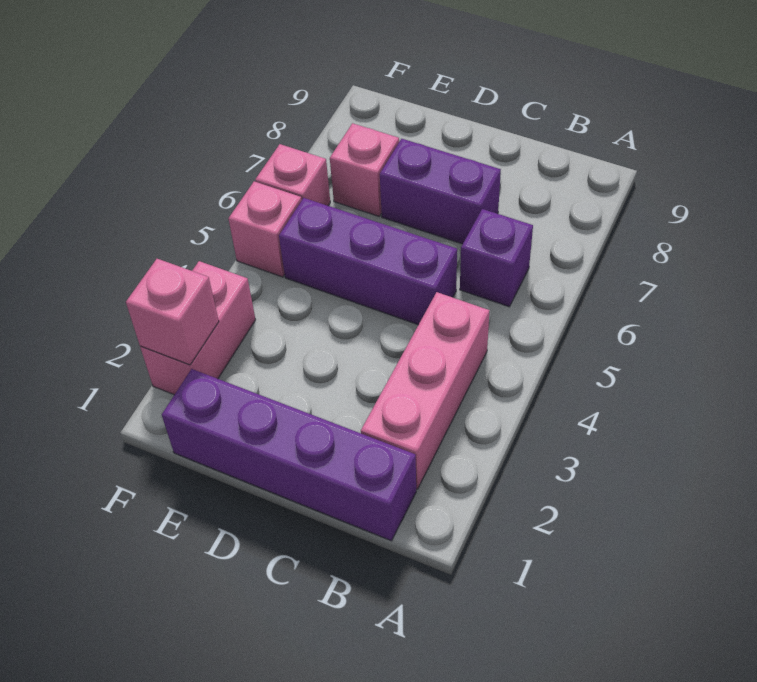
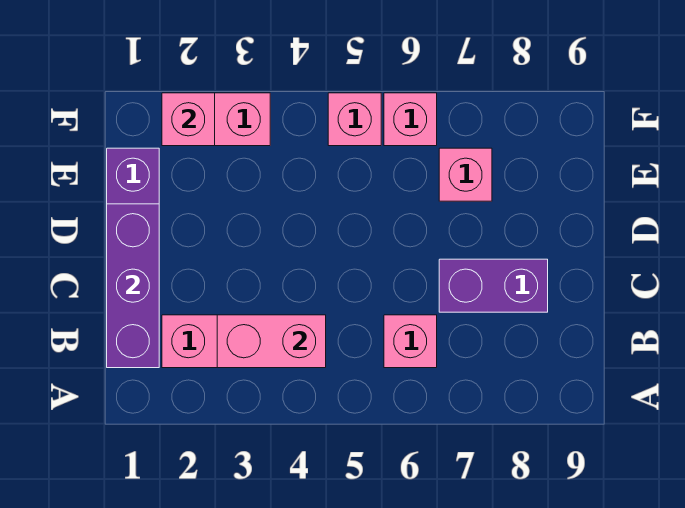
none -> pink 1x2 brick [217,315,326,368]
purple 1x1 brick [460,209,533,307] -> pink 1x1 brick [384,315,437,368]
purple 1x3 brick [279,198,457,325] -> purple 1x3 brick moved to [107,204,159,368]
purple 1x2 brick [380,139,501,244] -> purple 1x2 brick turned to [439,259,548,312]

